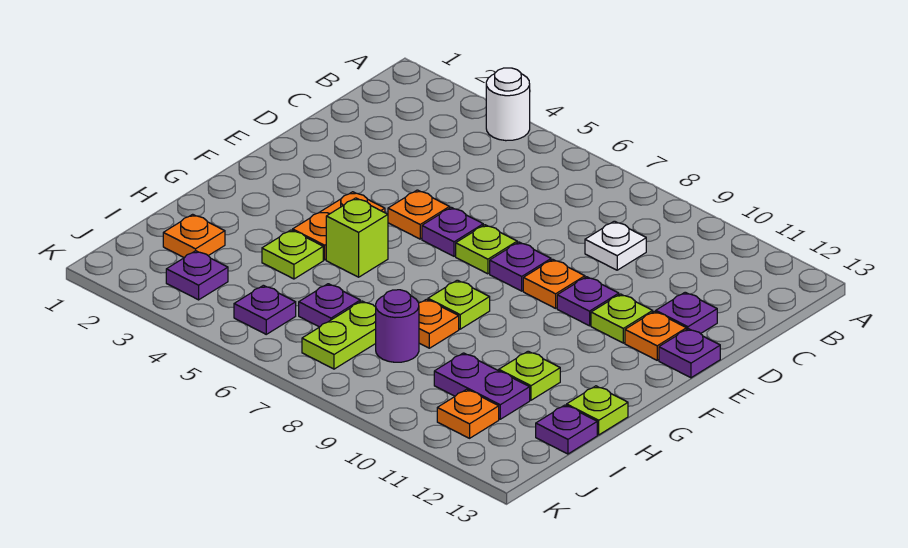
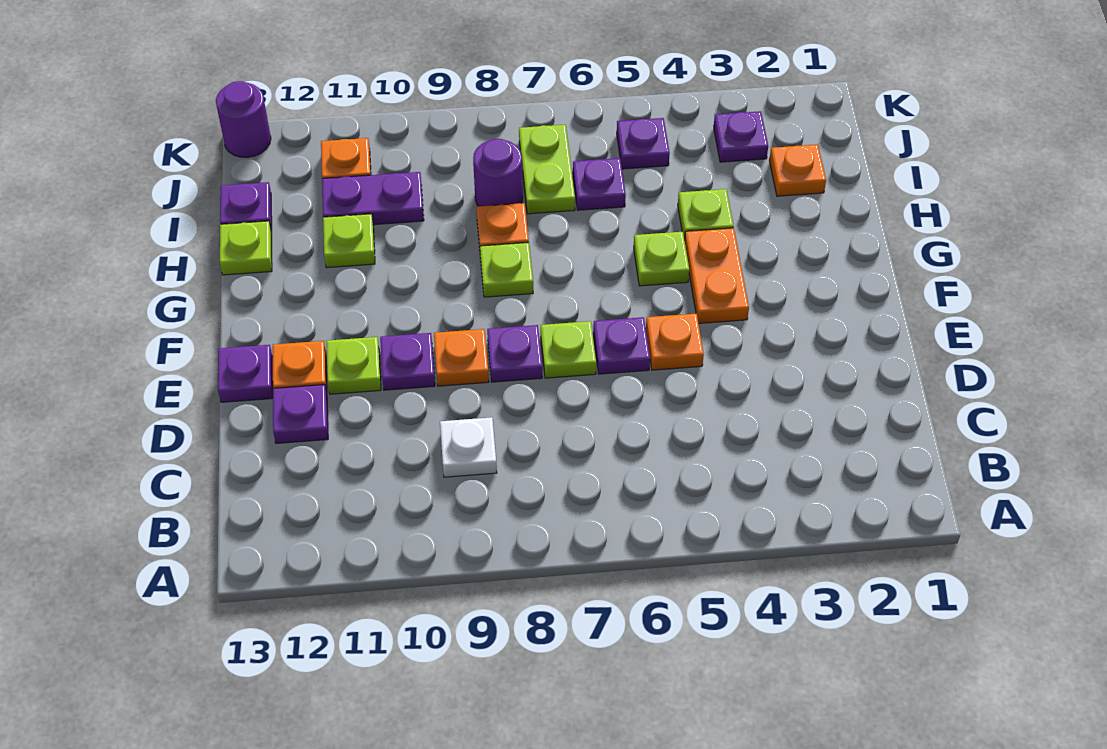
white 1x1 round brick [486,68,530,141] -> none
lime 1x1 brick [326,198,388,277] -> lime 1x1 plate [634,232,689,286]
none -> purple 1x1 round brick [216,81,271,157]

